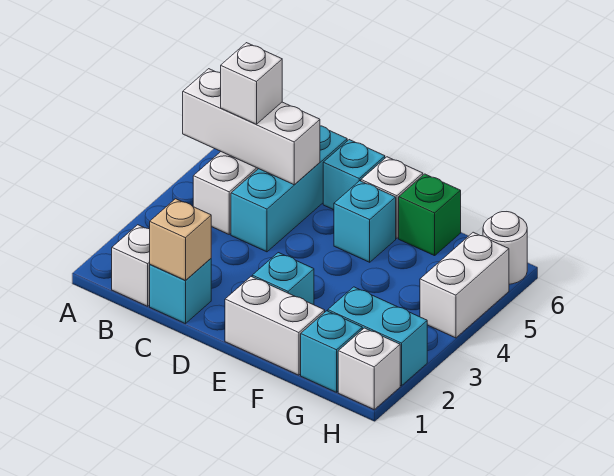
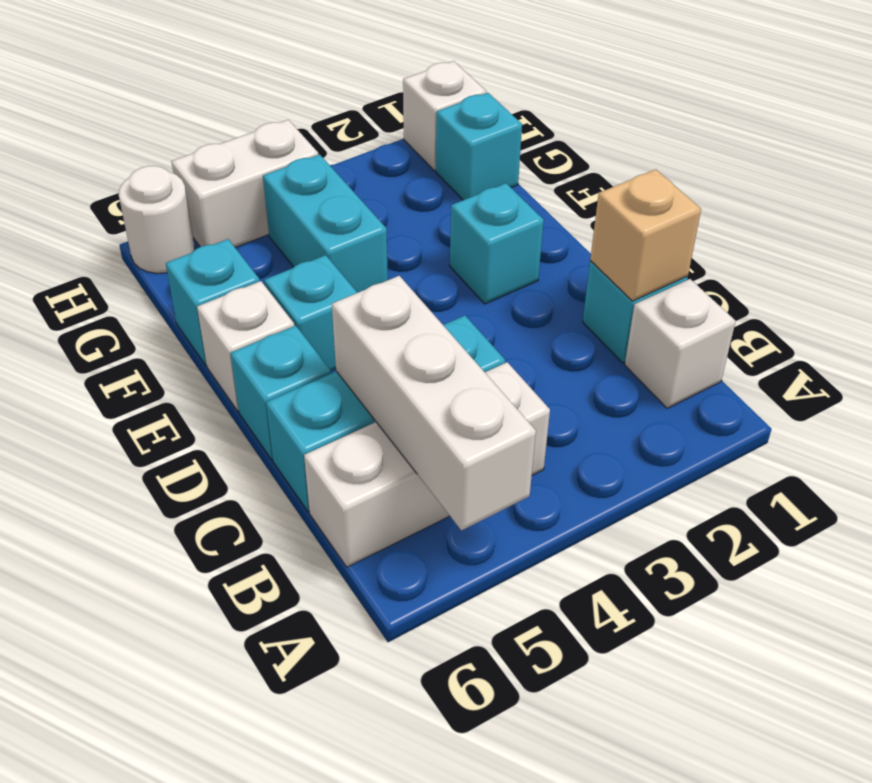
white 1x1 brick [221,43,282,124] -> none
white 1x2 brick [225,277,325,375] -> none
green 1x1 brick [399,174,461,256] -> cyan 1x1 brick [166,239,260,365]
cyan 1x2 brick [328,287,427,386] -> cyan 1x2 brick moved to [263,154,388,293]

